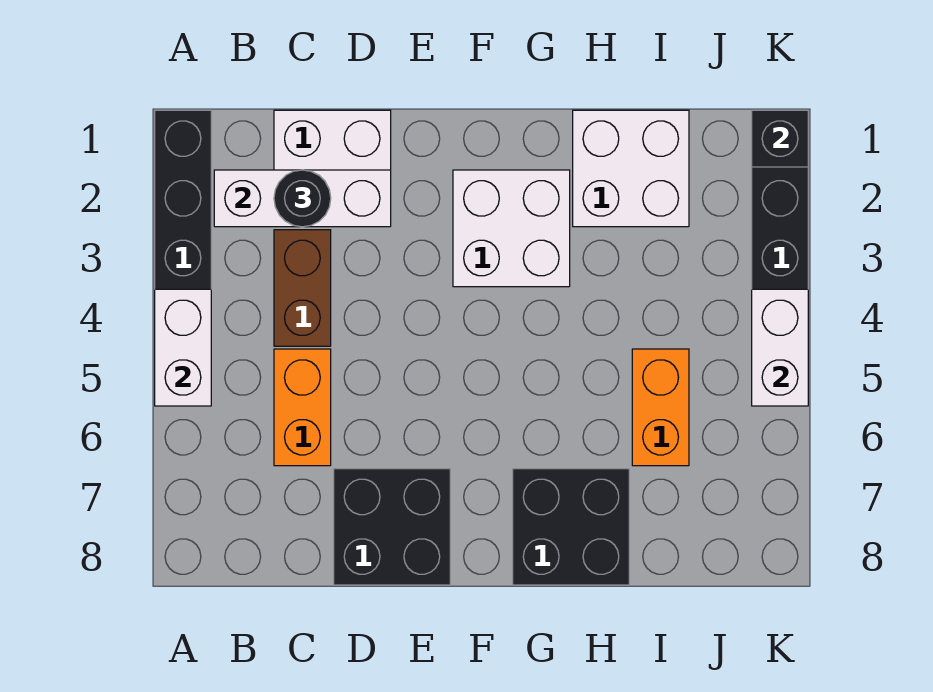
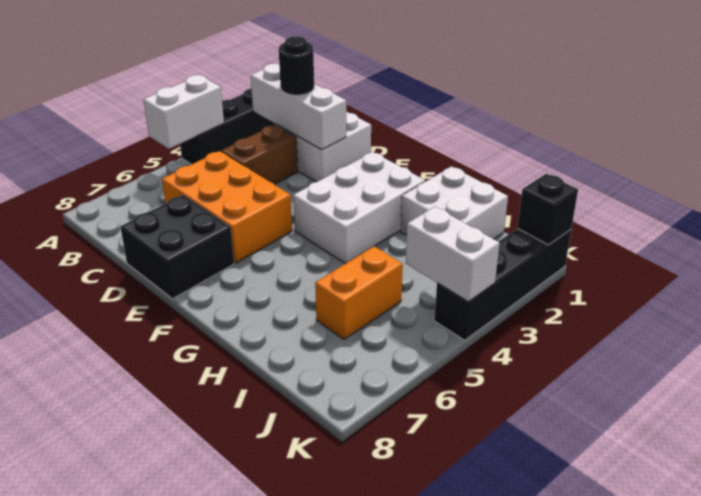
orange 1x2 brick [274,349,331,466] -> orange 2x3 brick [162,151,292,263]
white 2x2 brick [453,170,570,287] -> white 2x3 brick [293,152,425,264]
black 2x2 brick [513,469,629,585] -> none
white 1x2 brick [752,289,808,406] -> white 1x2 brick turned to [406,207,500,302]

